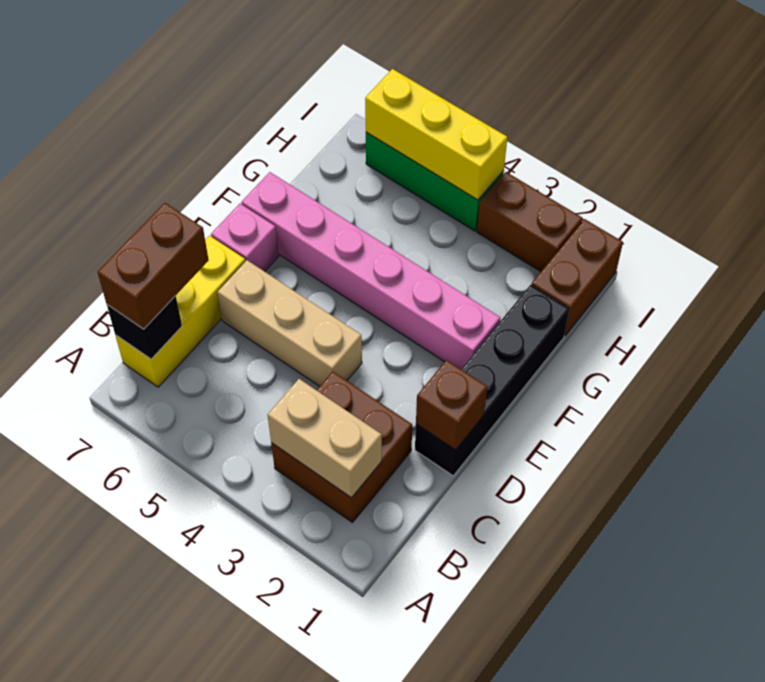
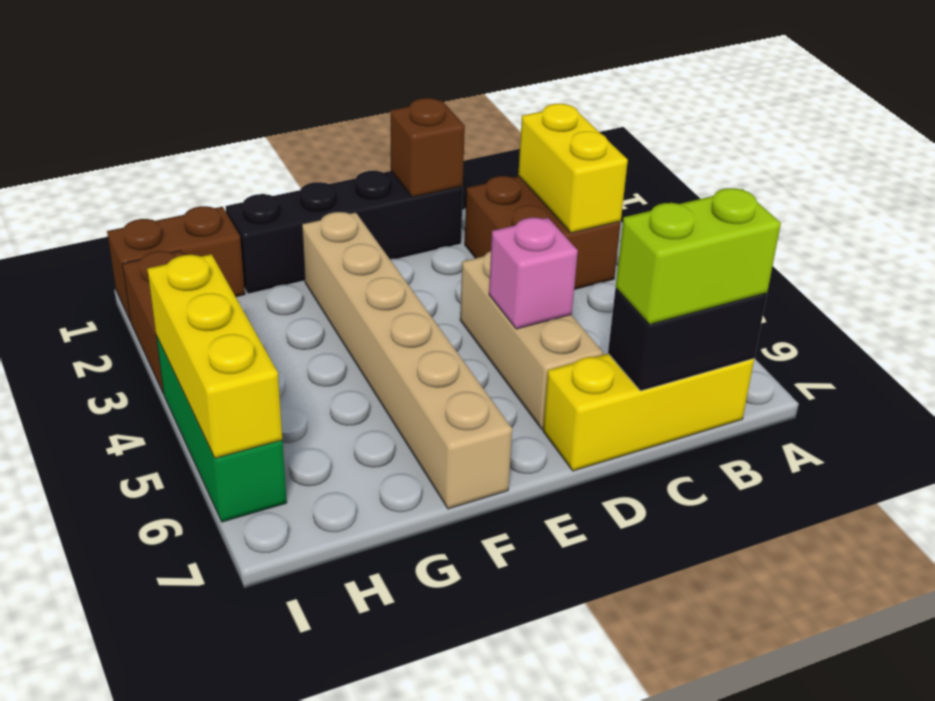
tan 1x2 brick [268,379,382,498] -> yellow 1x2 brick [518,104,628,233]
black 1x1 brick [107,296,182,359] -> black 1x2 brick [608,288,767,391]
brown 1x2 brick [97,203,209,329] -> lime 1x2 brick [616,188,781,324]
pink 1x1 brick [211,204,279,271] -> pink 1x1 brick moved to [489,218,578,329]
pink 1x6 brick [241,172,500,369] -> tan 1x6 brick [302,212,512,509]

